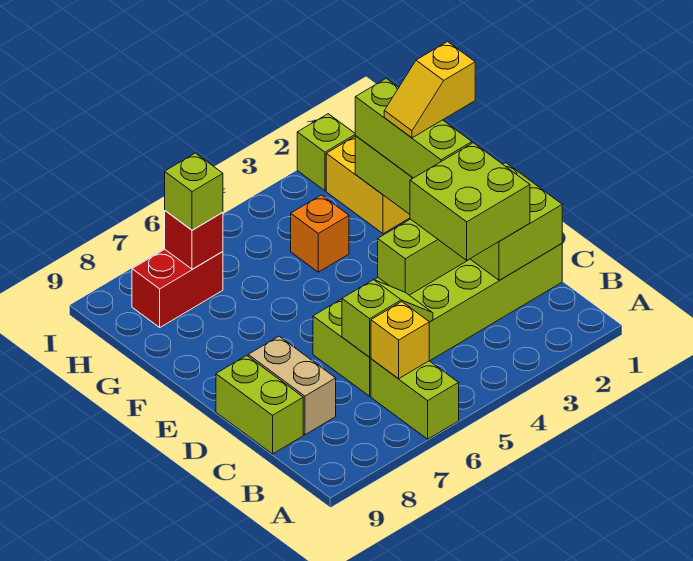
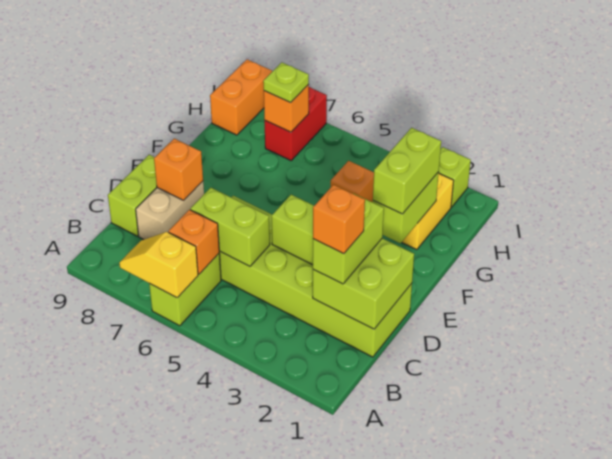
yellow 1x1 brick [371,302,429,379] -> orange 1x1 brick [168,210,219,274]
lime 2x2 brick [410,143,530,260] -> lime 1x2 brick [313,193,384,284]
none -> orange 1x1 brick [313,185,365,254]
lime 1x2 slope [342,280,433,357] -> lime 1x2 brick [190,188,270,266]
none -> orange 1x1 brick [154,138,203,200]
lime 1x3 brick [355,78,472,178] -> lime 1x2 brick [373,128,441,214]
yellow 1x2 slope [384,42,475,138] -> yellow 1x2 slope moved to [119,232,198,298]
red 1x2 brick [132,249,223,327] -> red 1x2 brick turned to [265,87,327,160]
red 1x1 brick [165,211,223,269] -> orange 1x1 brick [264,85,309,132]
lime 1x1 brick [165,153,223,230] -> lime 1x1 plate [263,62,309,103]
none -> orange 1x2 brick [210,59,272,135]

